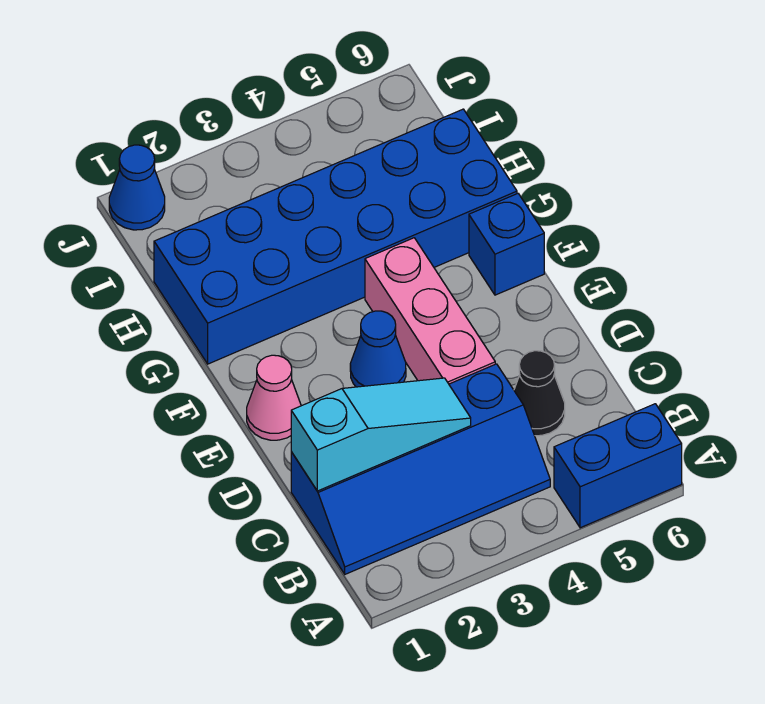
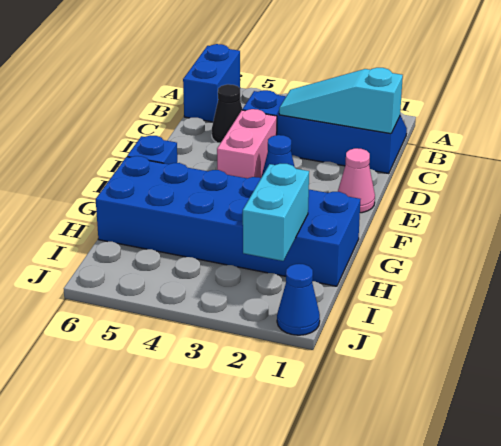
blue 1x2 brick [554,404,682,528] -> blue 1x2 brick turned to [183,44,240,122]
pink 1x3 brick [365,238,495,384] -> pink 1x2 brick [217,109,277,178]
none -> cyan 1x2 brick [243,164,309,261]

